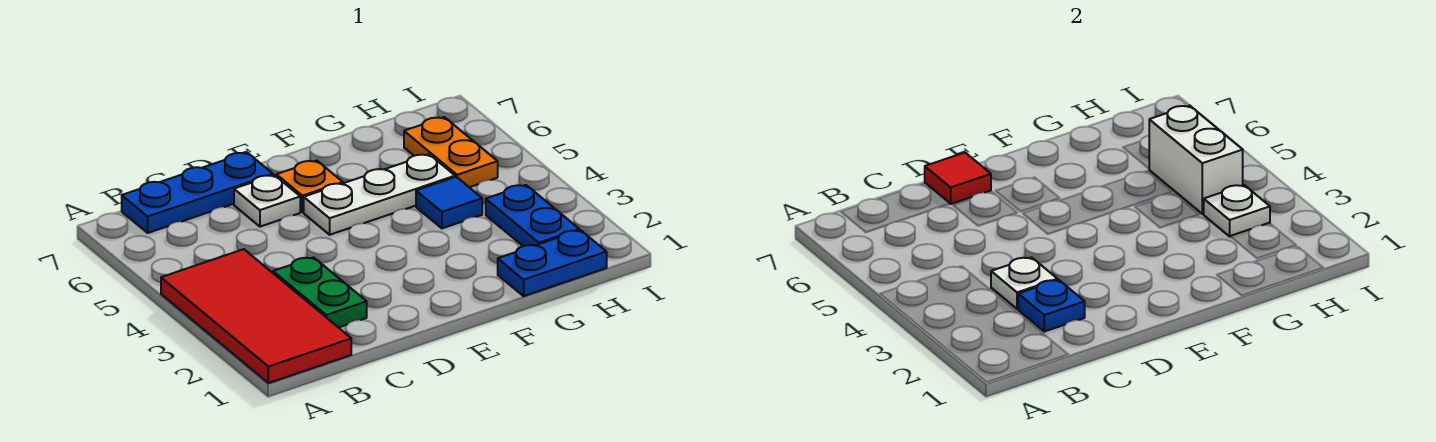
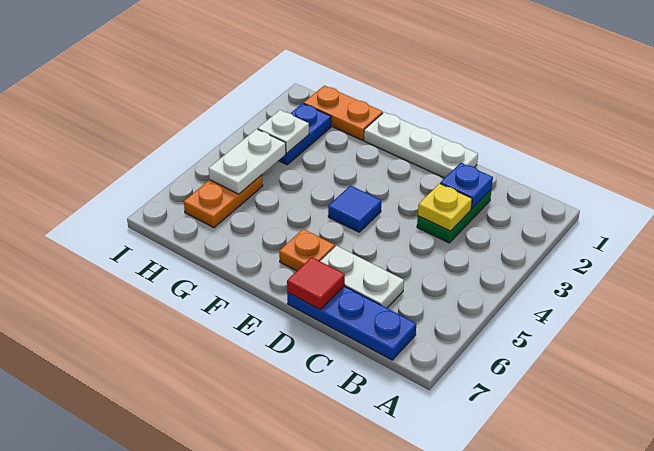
red 2x4 tile [161,249,351,383] -> none
white 1x1 plate [991,257,1058,309] -> yellow 1x1 plate [418,183,472,231]
white 1x1 plate [234,175,300,227] -> white 1x2 plate [320,246,404,308]
white 1x3 plate [304,154,455,235] -> white 1x3 plate moved to [364,112,478,178]
blue 1x2 plate [498,230,607,296] -> orange 1x2 plate [304,85,383,140]
blue 1x1 tile [416,177,482,228] -> blue 1x1 tile moved to [328,186,381,232]
white 1x2 brick [1149,105,1243,214] -> white 1x2 plate [209,129,286,194]

